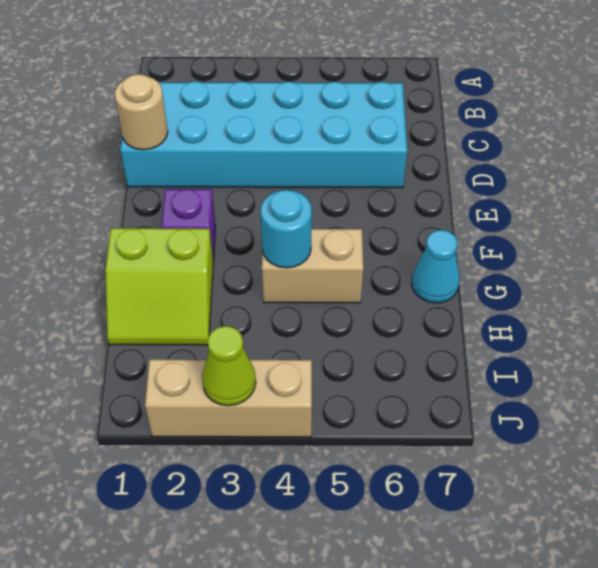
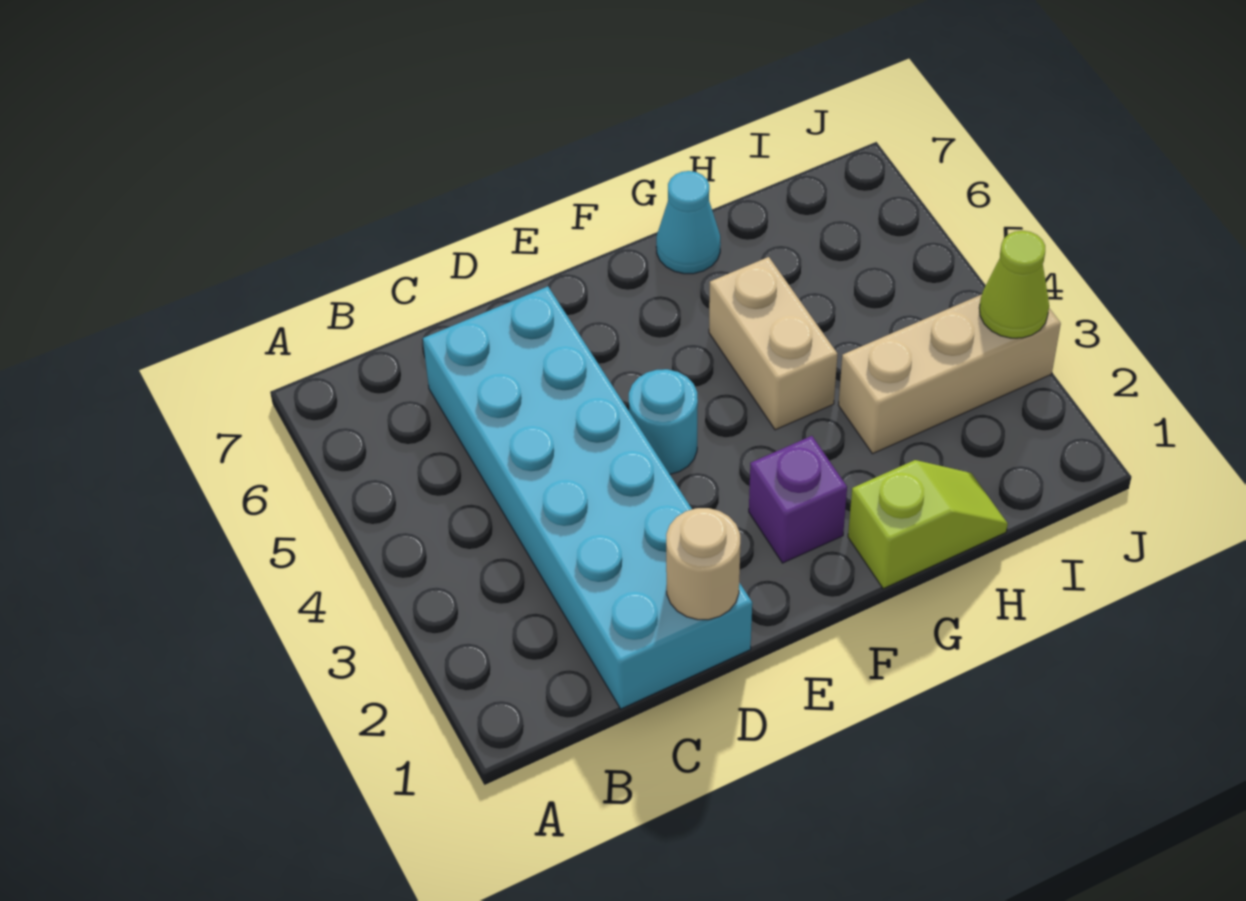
lime 2x2 slope [105,228,213,345] -> lime 1x2 slope [848,460,1008,589]
cyan 1x1 round brick [261,190,312,268] -> cyan 1x1 round brick moved to [629,369,698,474]
tan 1x3 brick [145,359,312,437] -> tan 1x3 brick turned to [839,294,1061,454]

